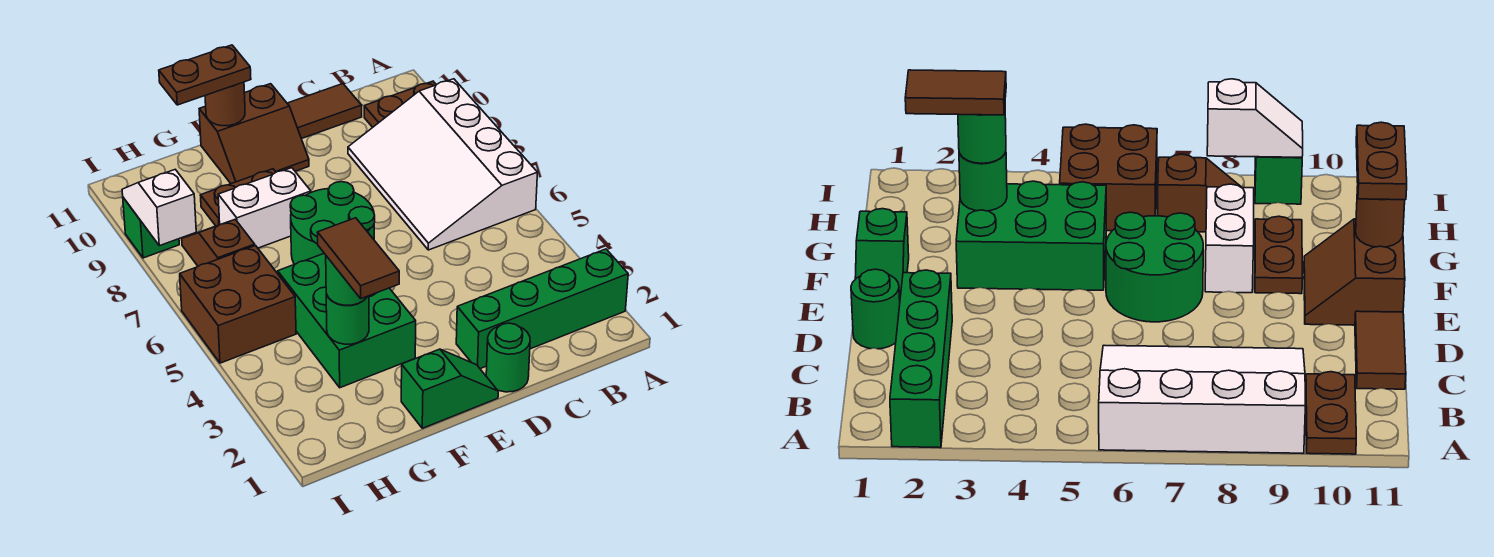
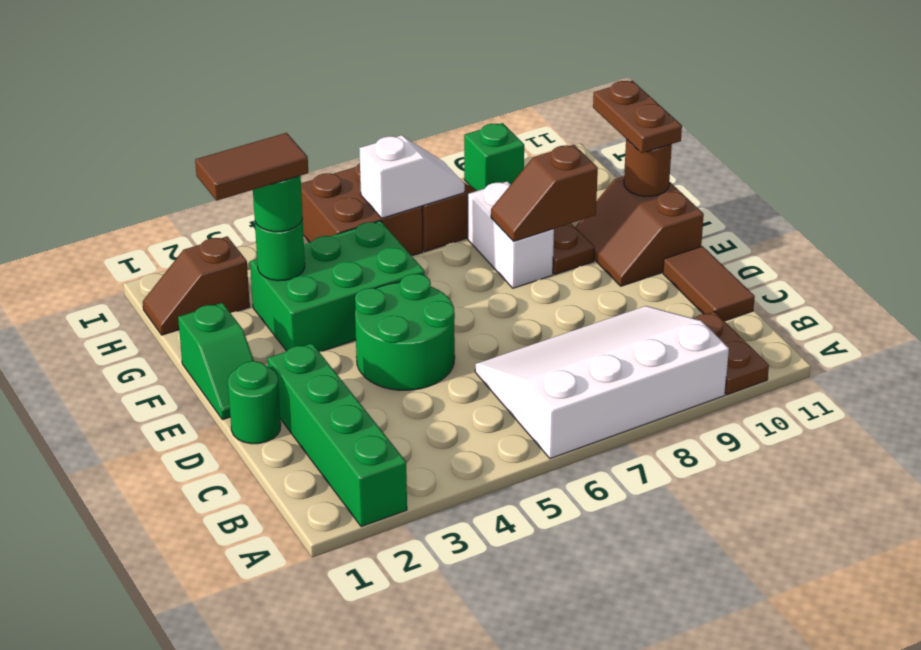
green 2x2 round brick [290,182,375,264] -> green 2x2 round brick moved to [355,274,455,390]
none -> brown 1x2 slope [491,145,598,241]
none -> brown 1x2 slope [143,236,250,335]
white 1x2 slope [122,170,196,246] -> white 1x2 slope moved to [359,135,465,218]

